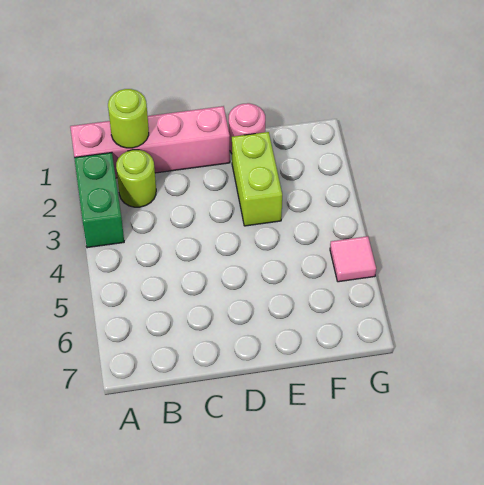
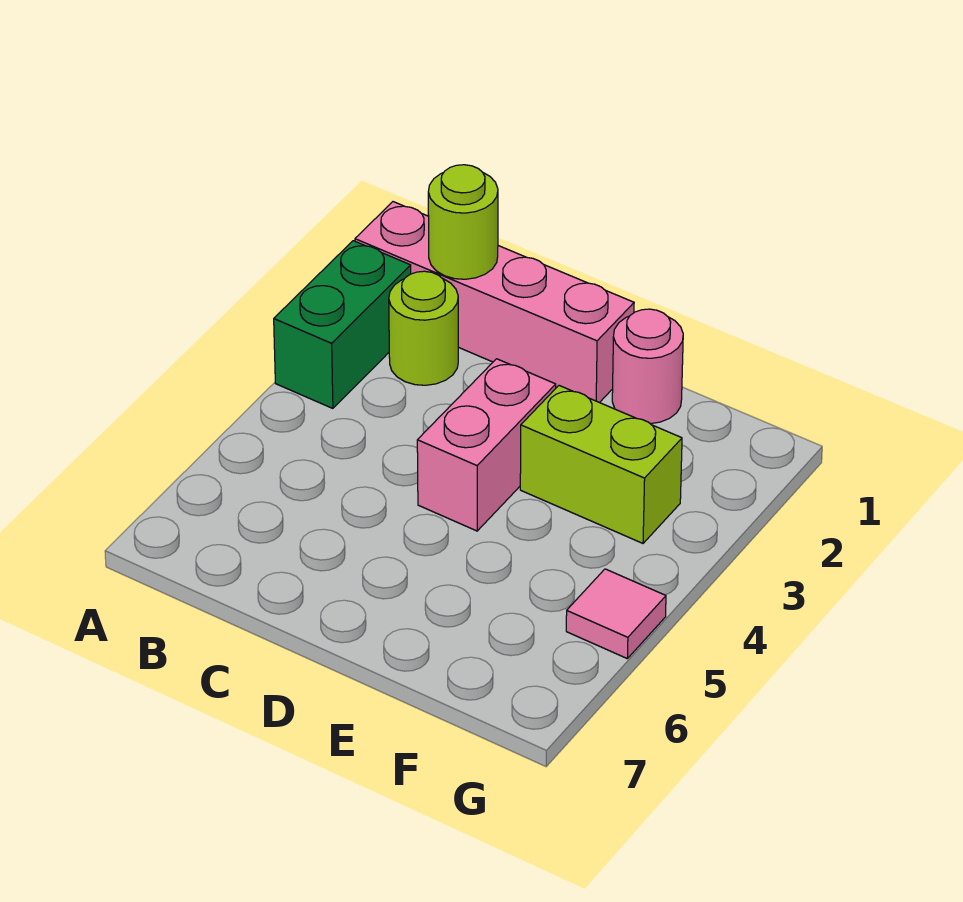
none -> pink 1x2 brick [417,359,556,531]
lime 1x2 brick [232,132,282,226] -> lime 1x2 brick turned to [520,386,682,543]

